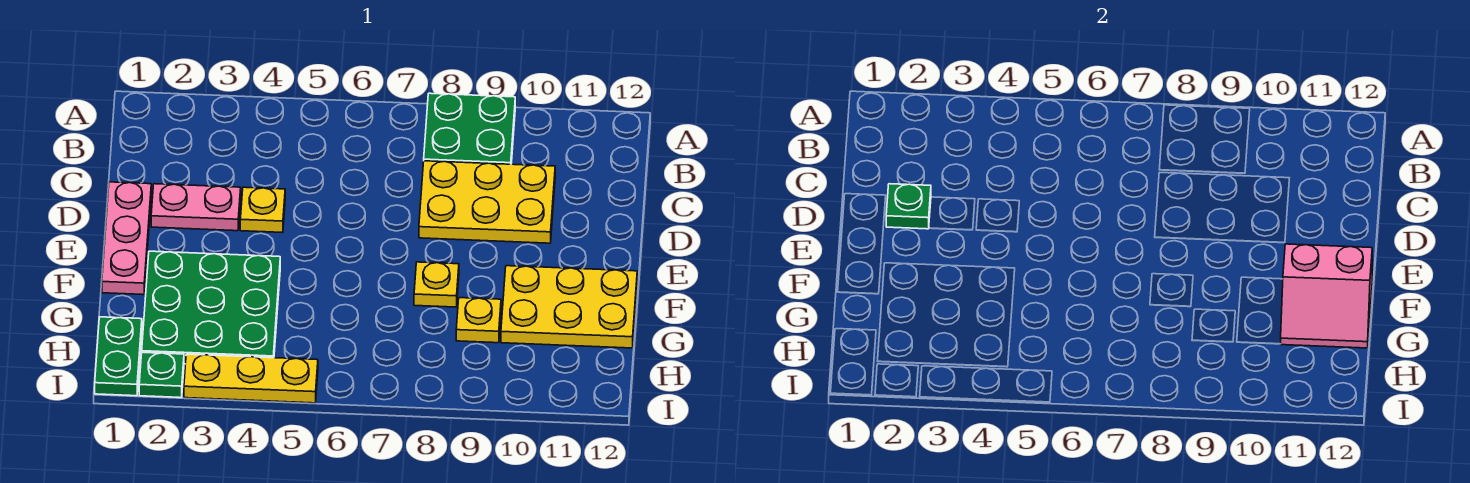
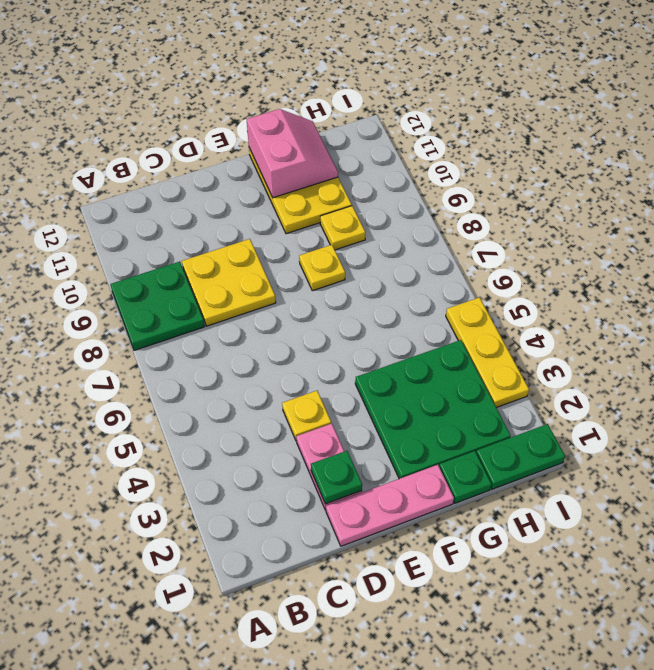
yellow 2x3 plate [419,161,555,243] -> yellow 2x2 plate [182,239,276,326]
green 1x1 plate [139,352,184,398] -> green 1x1 plate moved to [439,451,492,503]

